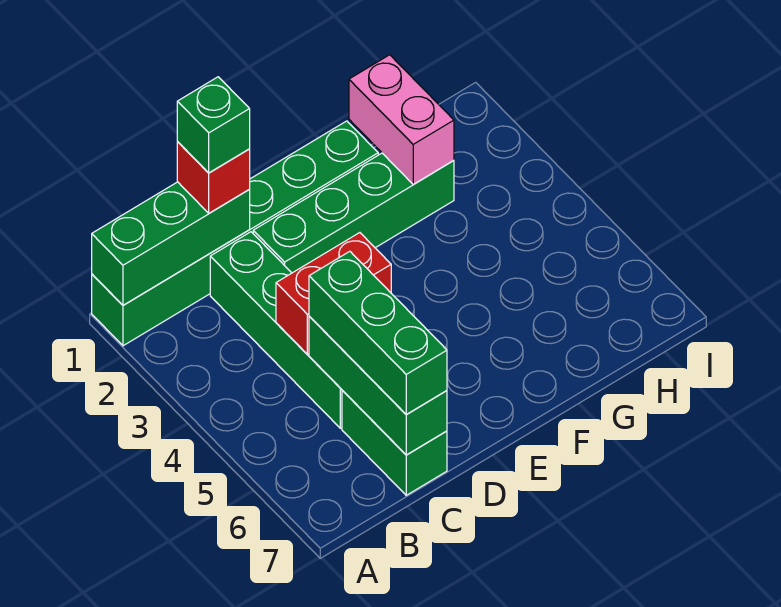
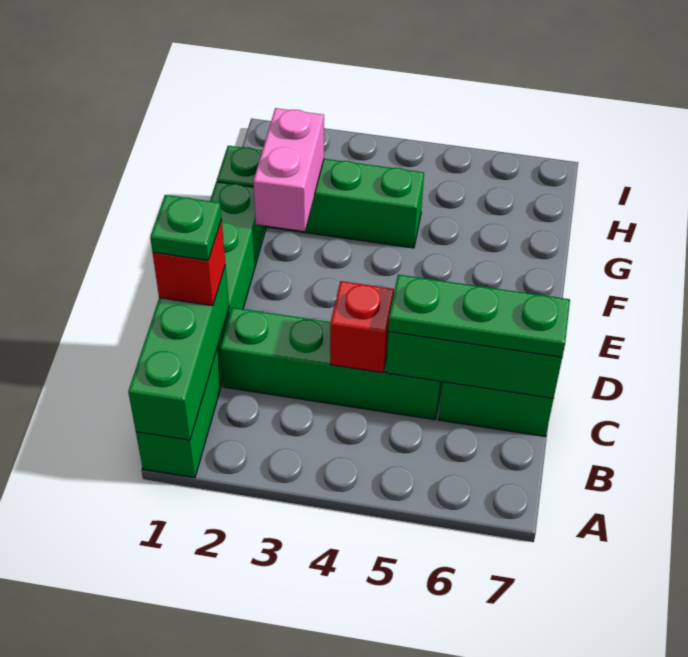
green 1x1 brick [177,77,250,173] -> green 1x1 plate [150,195,221,260]
red 1x2 brick [276,233,391,354] -> red 1x1 brick [330,281,394,373]
green 1x3 brick [309,251,447,415] -> green 1x3 plate [388,275,570,357]
green 1x4 brick [253,153,454,273] -> green 1x4 brick turned to [217,146,424,248]
pink 1x2 brick [349,55,454,184] -> pink 1x2 brick turned to [253,108,324,231]

